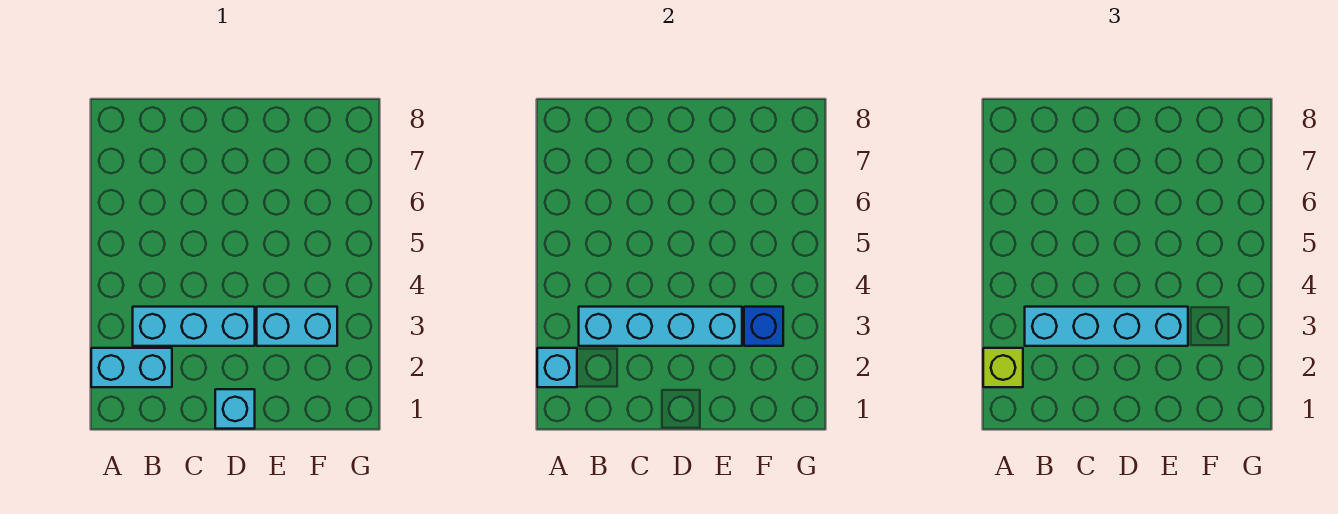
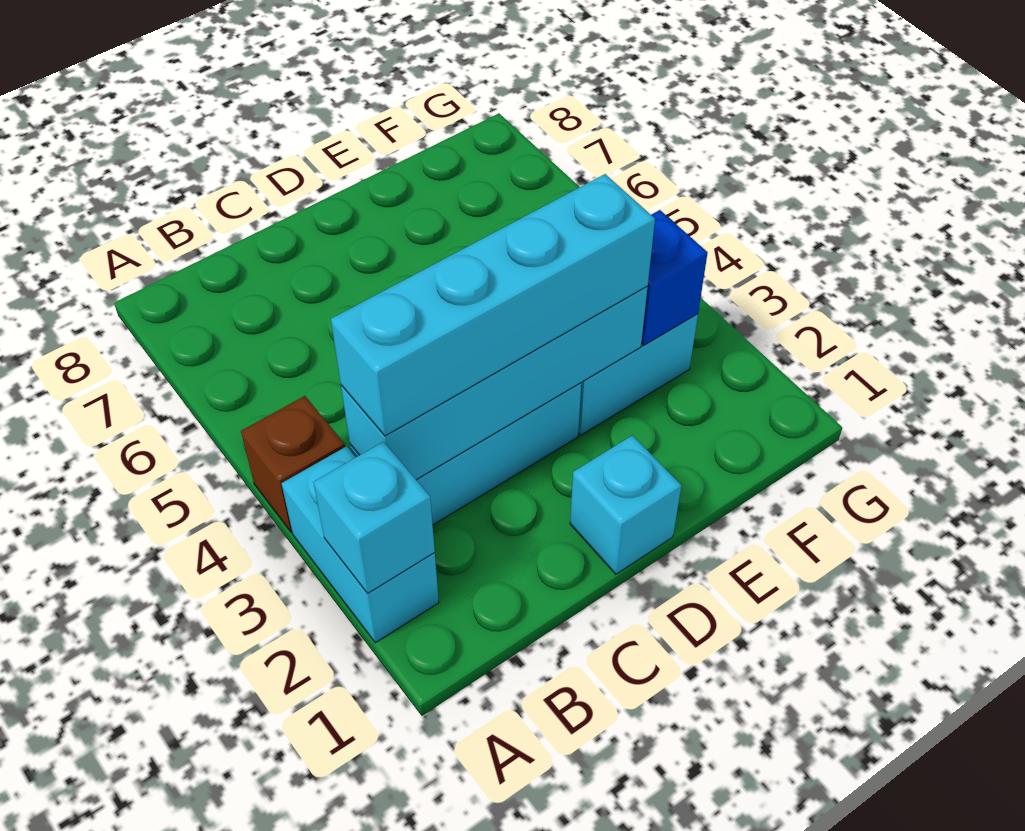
cyan 1x2 brick [91,348,172,387] -> cyan 1x2 brick turned to [282,446,439,643]
lime 1x1 brick [983,348,1023,387] -> none
none -> brown 1x1 brick [241,396,345,532]

